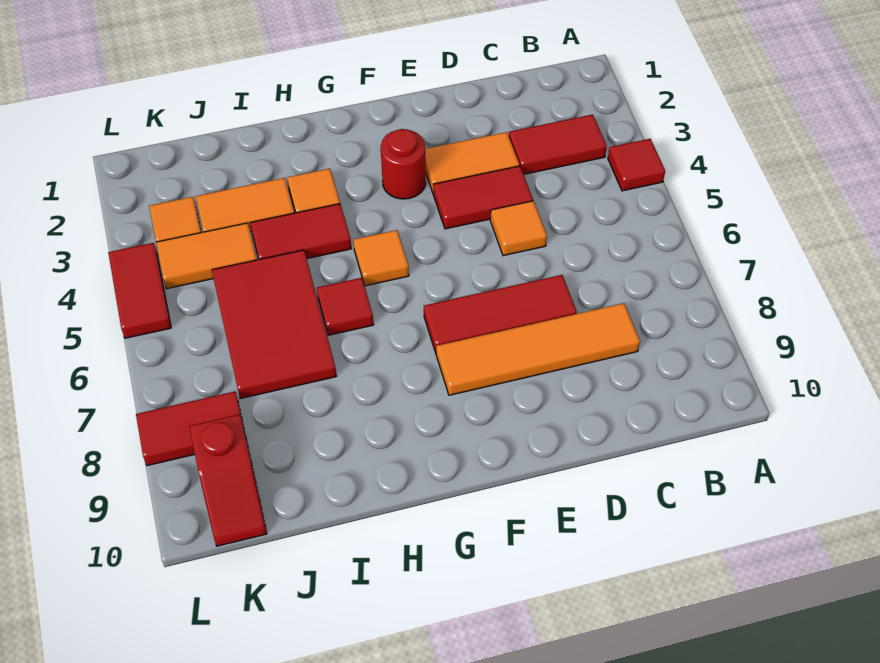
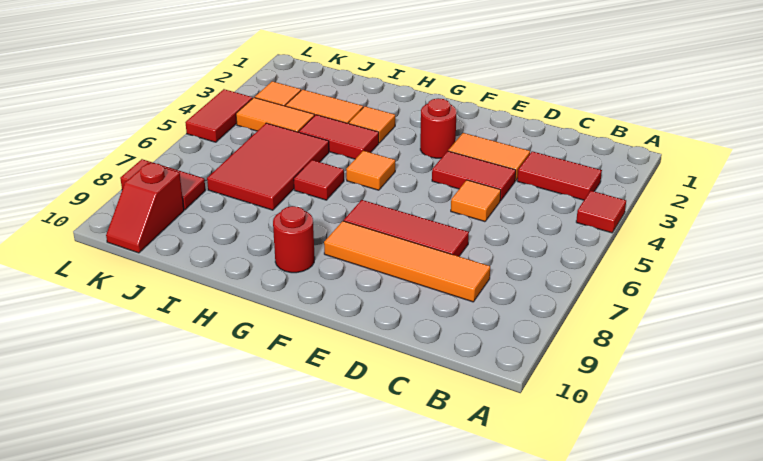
none -> red 1x1 round brick [273,206,315,273]

